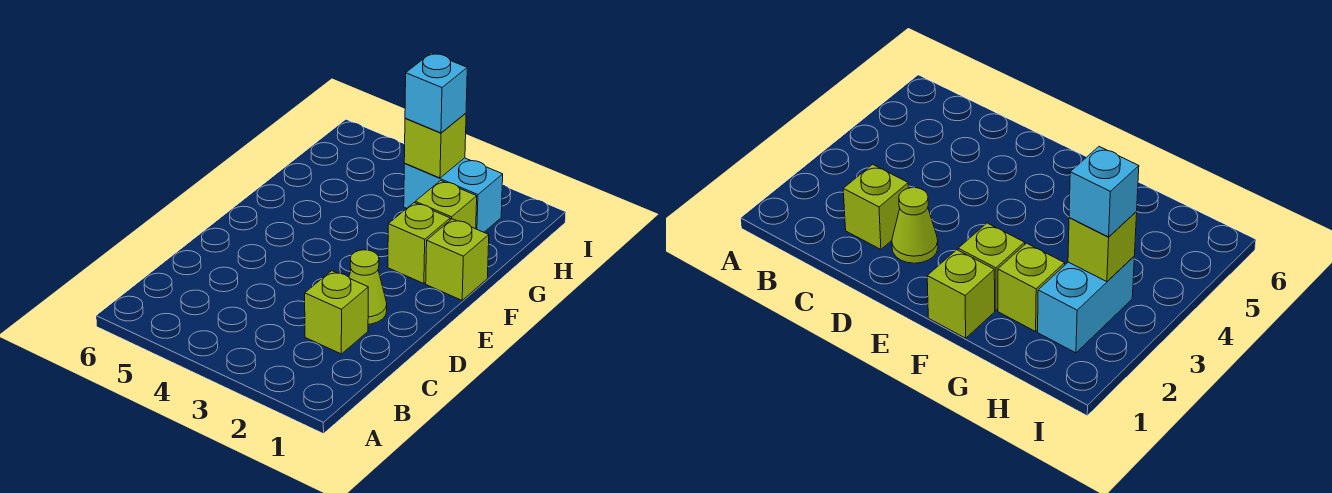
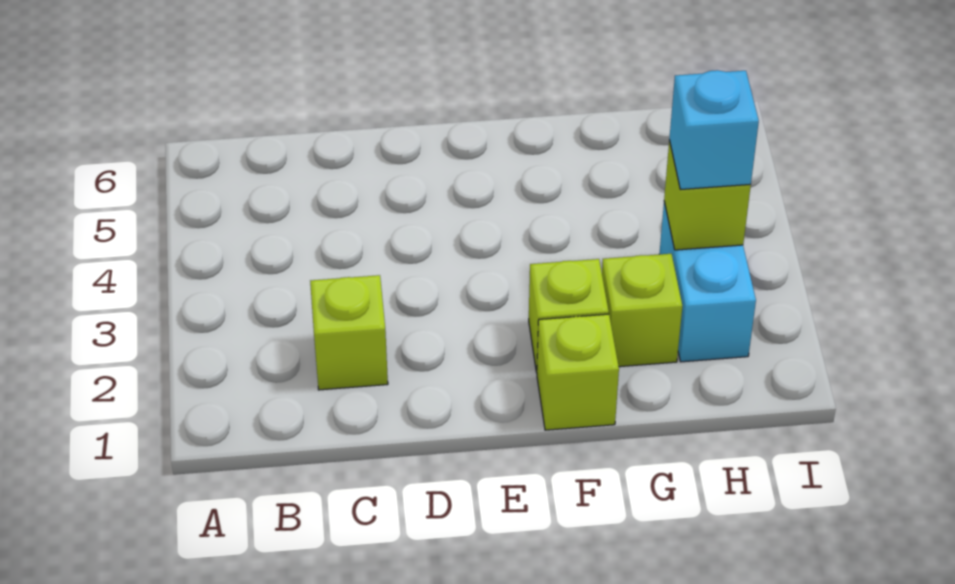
lime 1x1 cone [349,250,387,324] -> none

